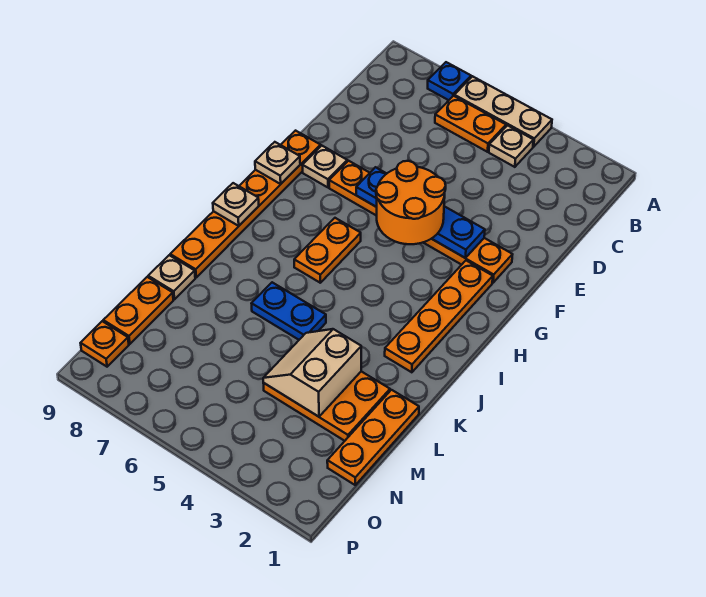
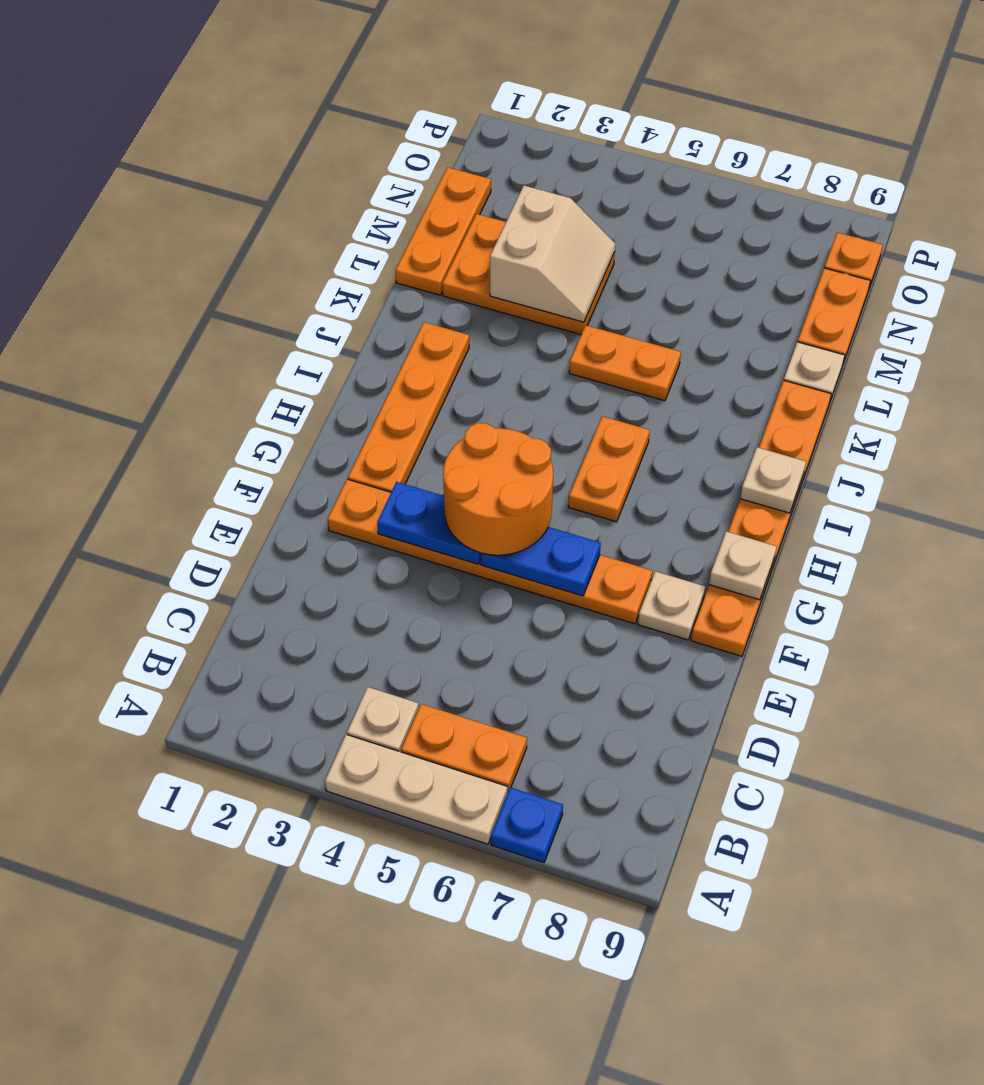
blue 1x2 plate [252,282,326,340] -> orange 1x2 plate [569,325,681,401]

